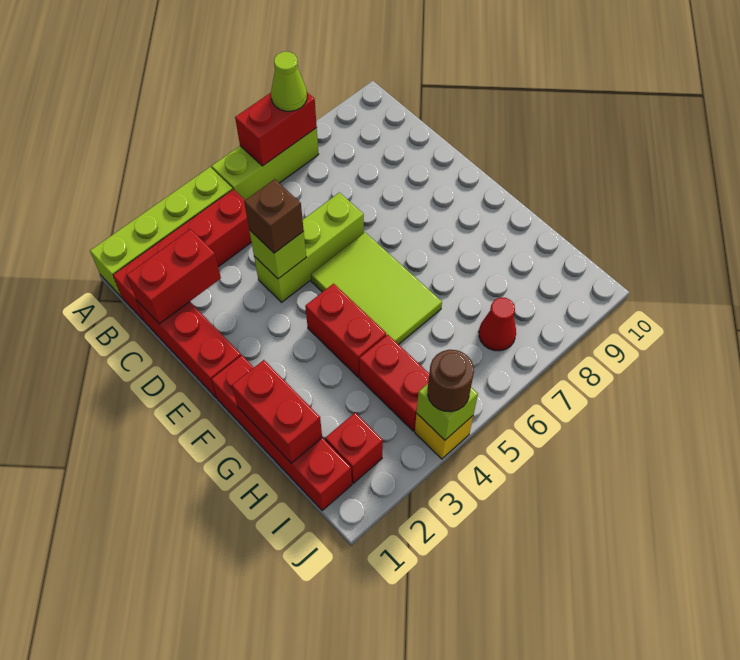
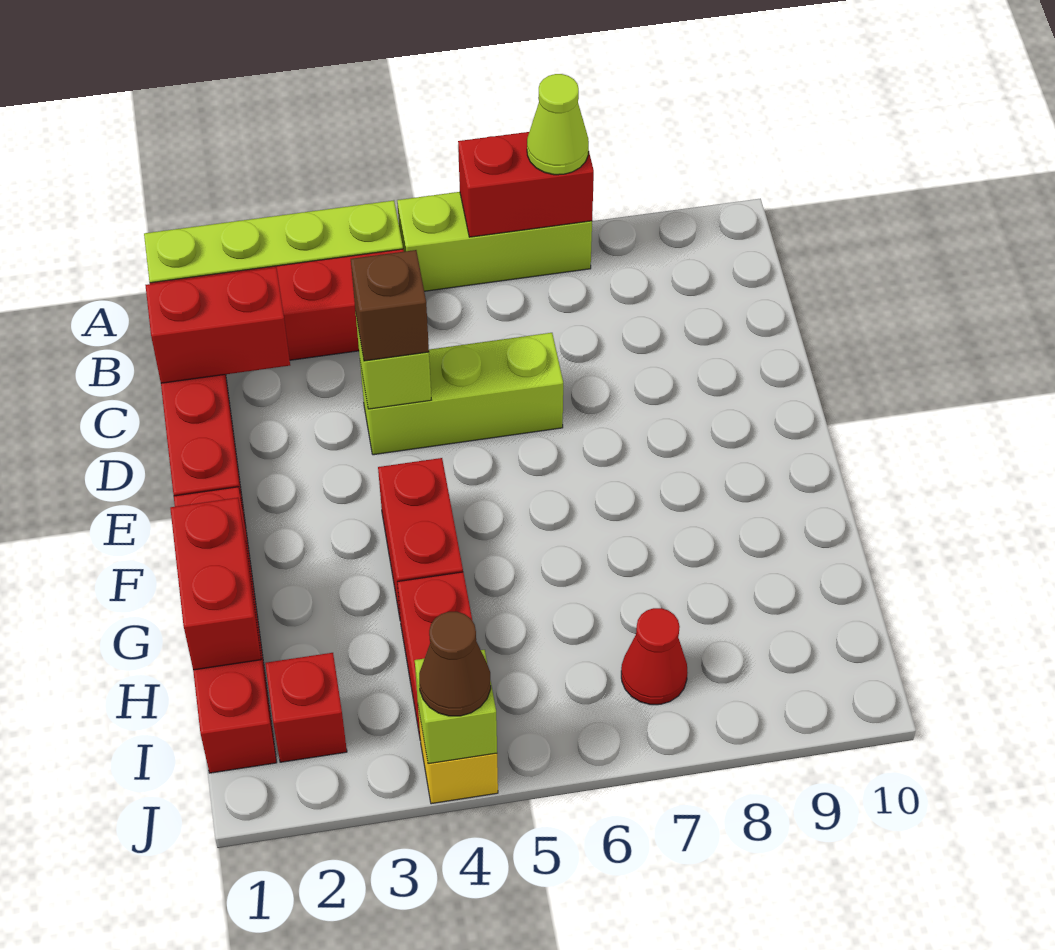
lime 2x3 tile [311,232,442,345] -> none
brown 1x1 round brick [428,350,474,412] -> brown 1x1 cone [419,612,491,716]

